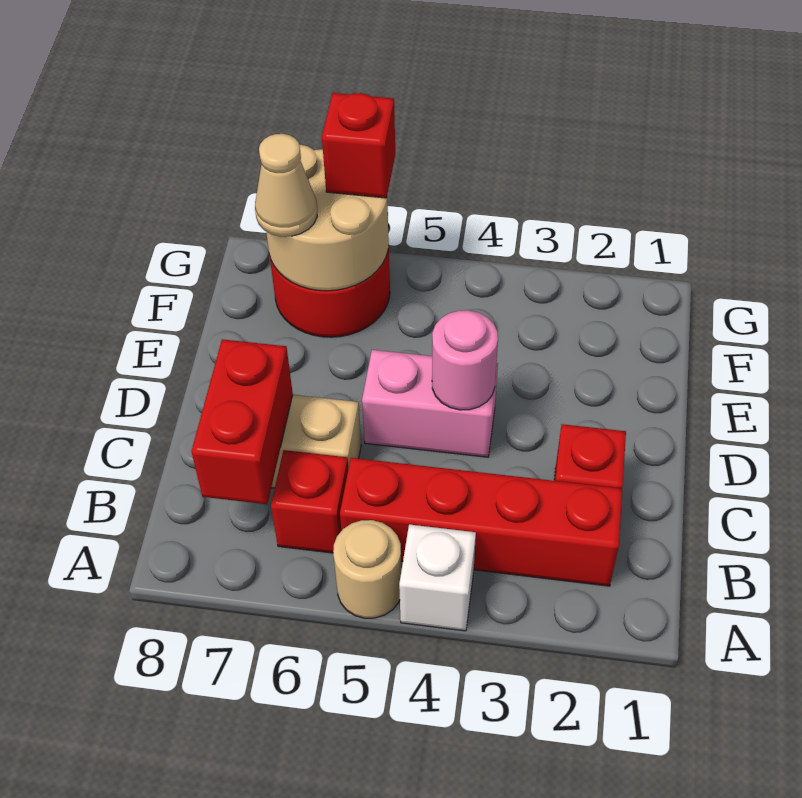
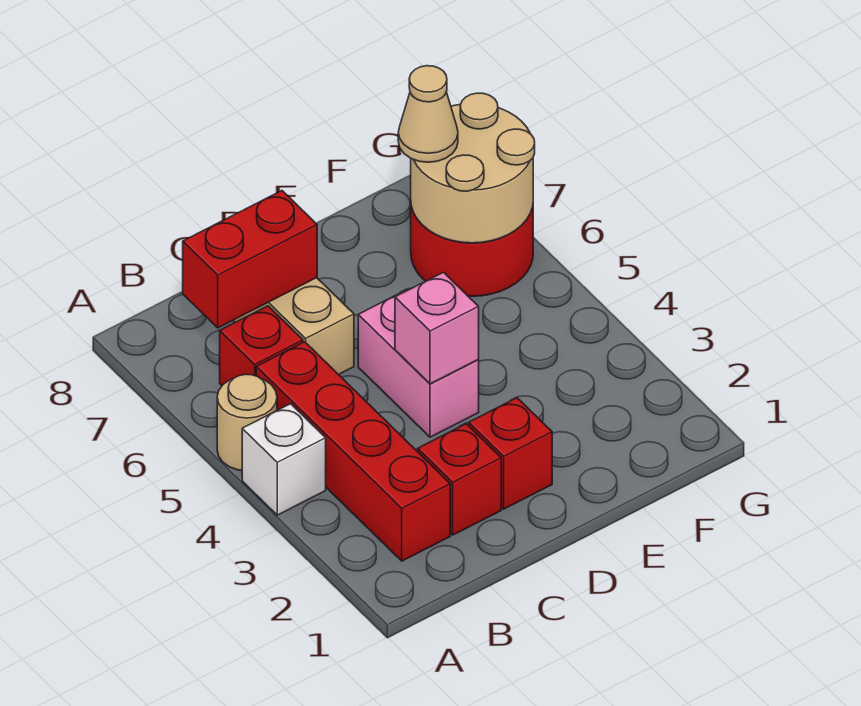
pink 1x1 round brick [432,310,498,410] -> pink 1x1 brick [395,272,479,384]
red 1x1 brick [322,93,395,198] -> red 1x1 brick moved to [469,398,552,509]

